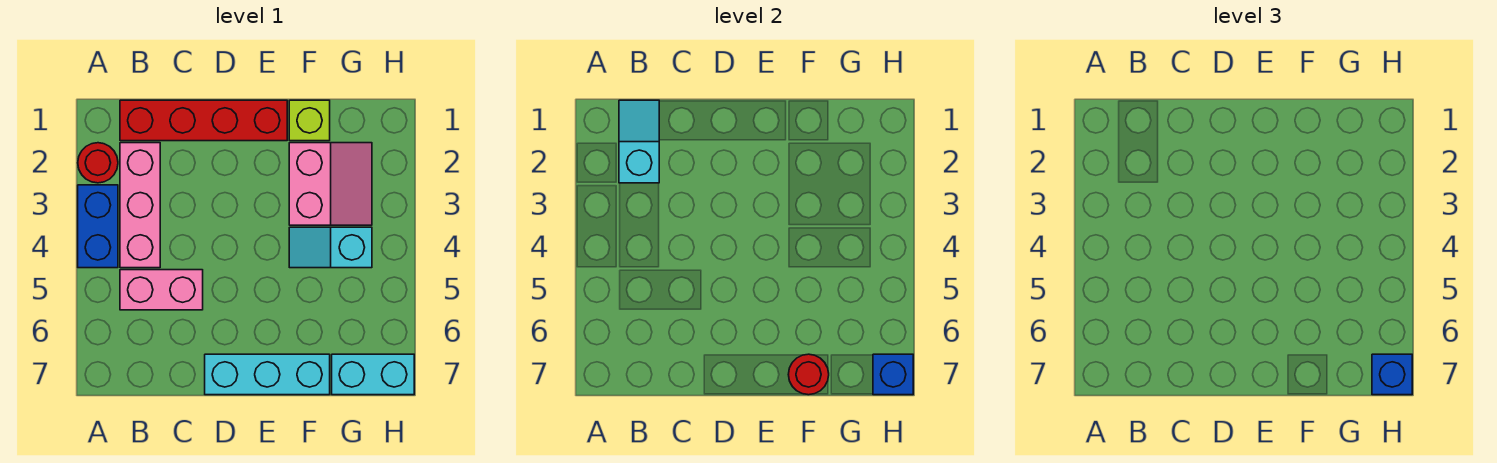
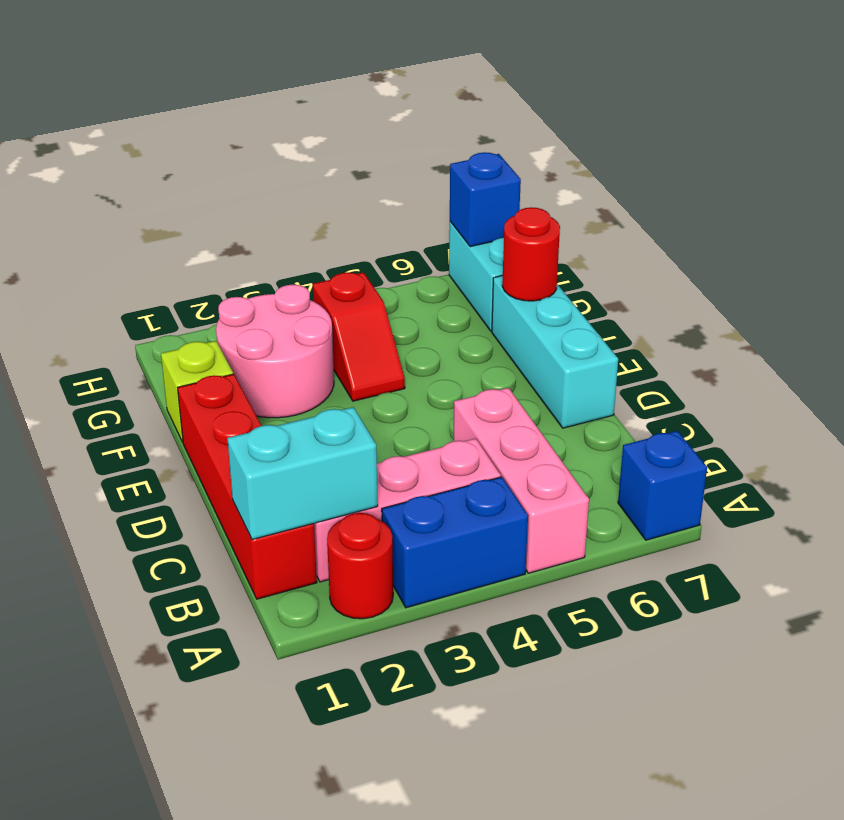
cyan 1x2 slope [619,100,659,183] -> cyan 1x2 brick [227,407,378,540]
pink 1x2 brick [120,270,203,310] -> pink 1x3 brick [454,388,589,573]
pink 2x2 slope [289,143,372,225] -> pink 2x2 round brick [216,285,334,418]
cyan 1x2 slope [289,227,372,268] -> red 1x2 slope [313,272,405,401]
blue 1x1 brick [1372,354,1412,395] -> blue 1x1 brick moved to [618,431,707,540]

